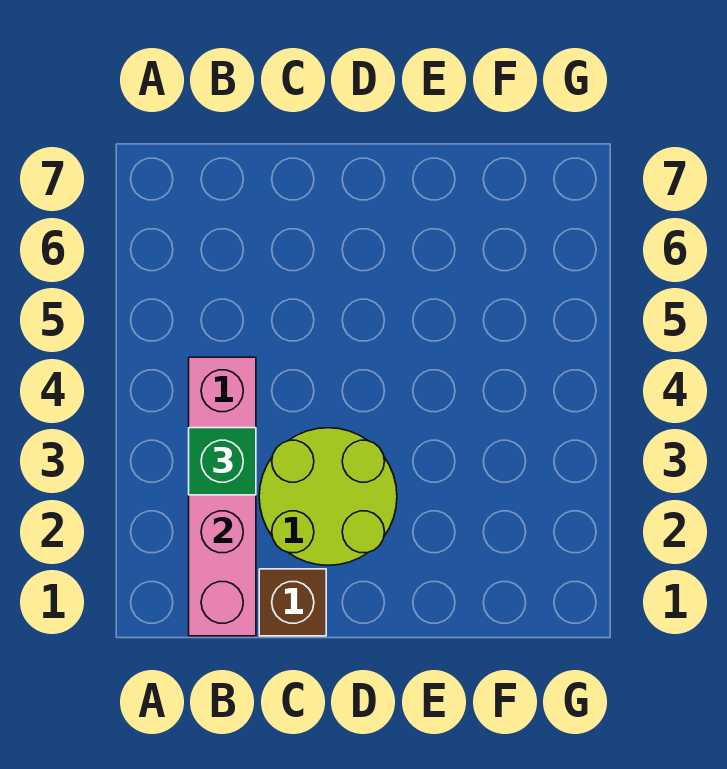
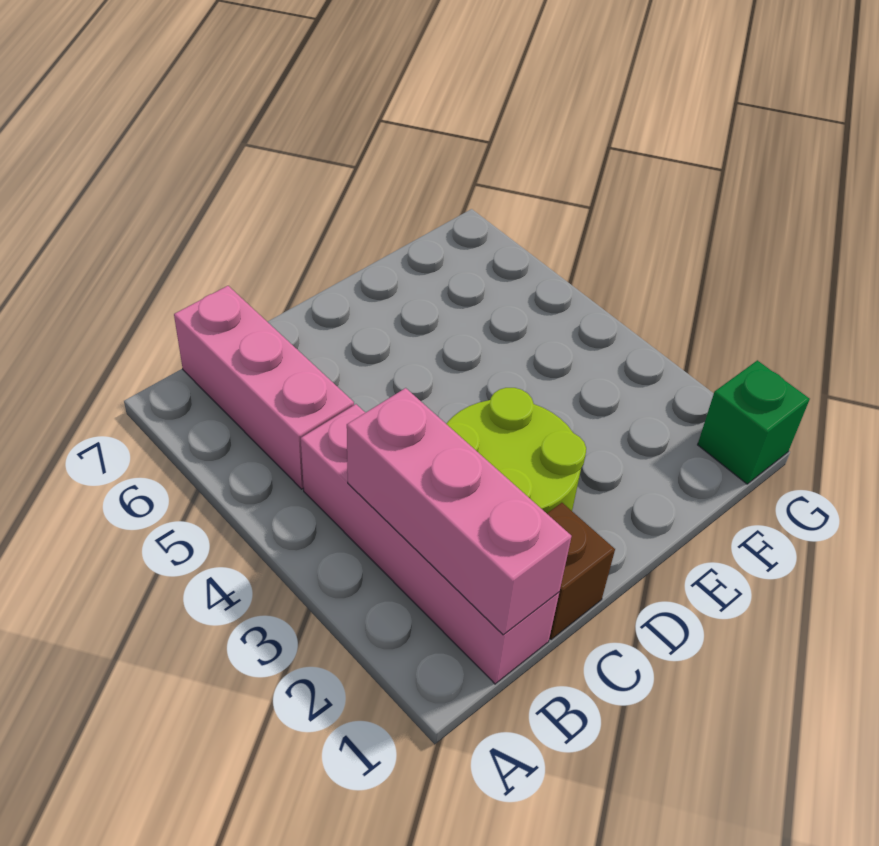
green 1x1 brick [189,428,256,495] -> green 1x1 brick moved to [698,360,810,484]
none -> pink 1x3 brick [174,286,354,489]

